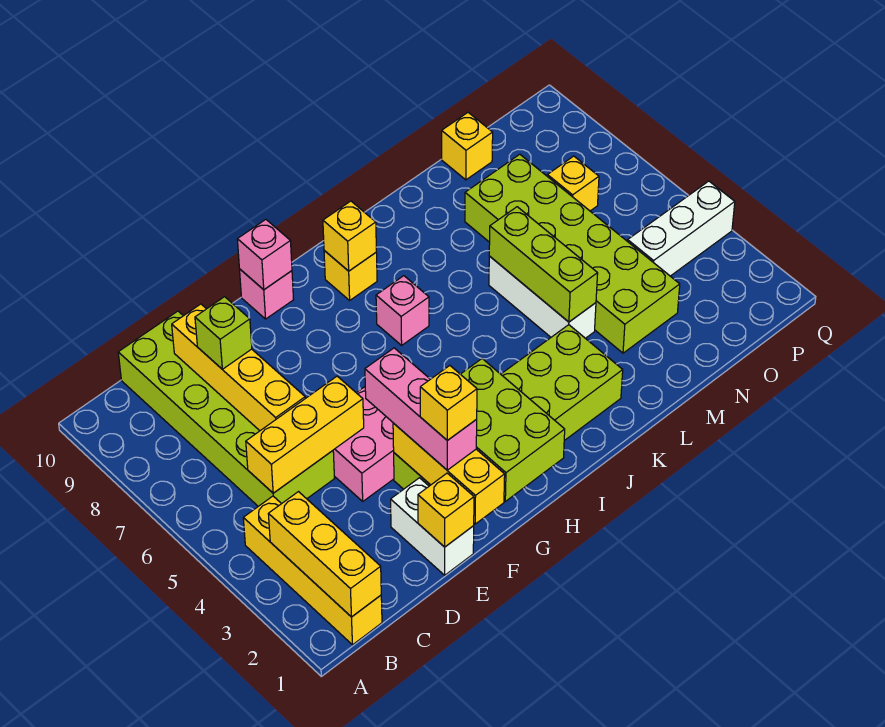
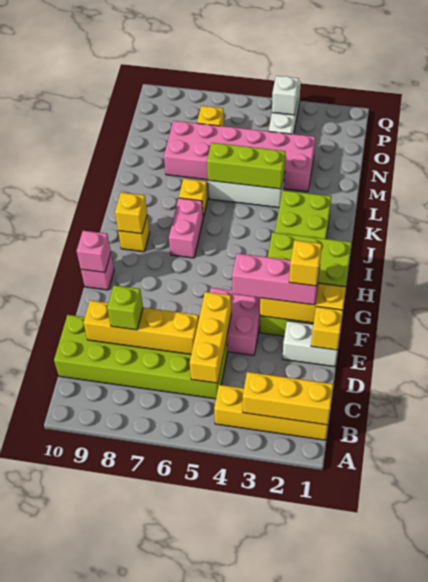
pink 1x1 brick [376,276,429,345] -> pink 1x2 brick [169,198,203,258]
lime 2x6 brick [465,154,680,353] -> pink 2x6 brick [164,121,315,192]
yellow 1x1 brick [442,113,493,180] -> yellow 1x1 brick moved to [179,179,208,217]
none -> white 1x1 brick [272,76,299,115]

